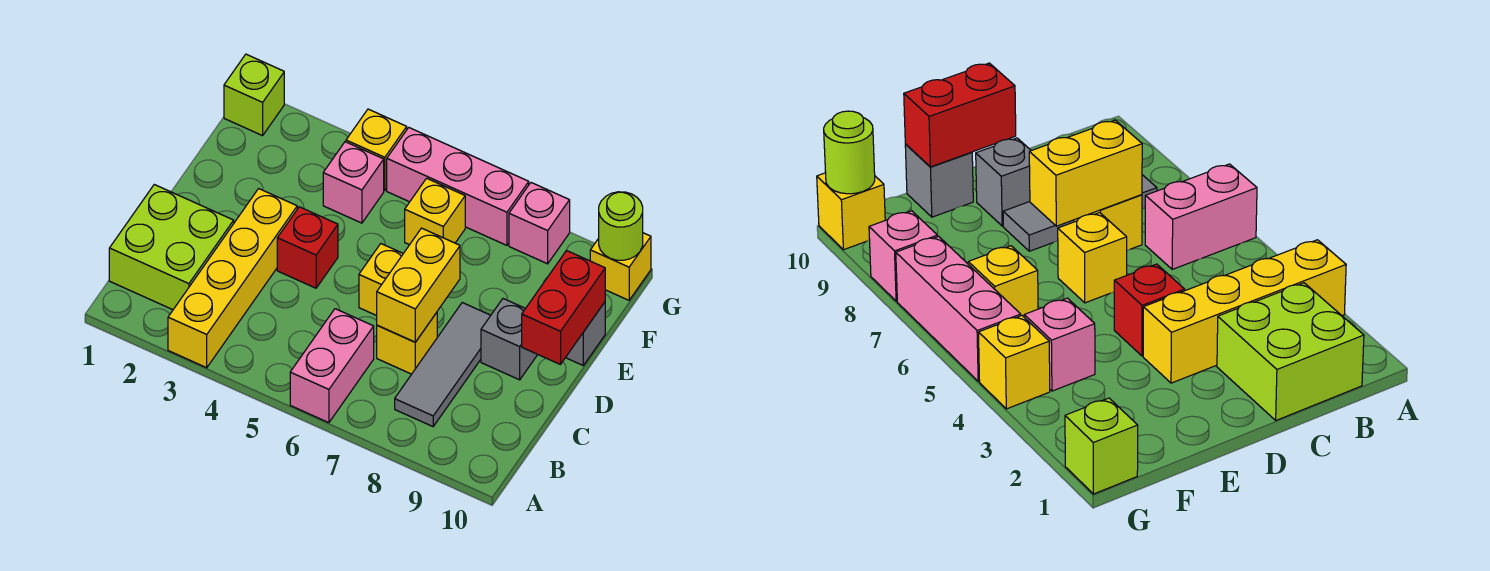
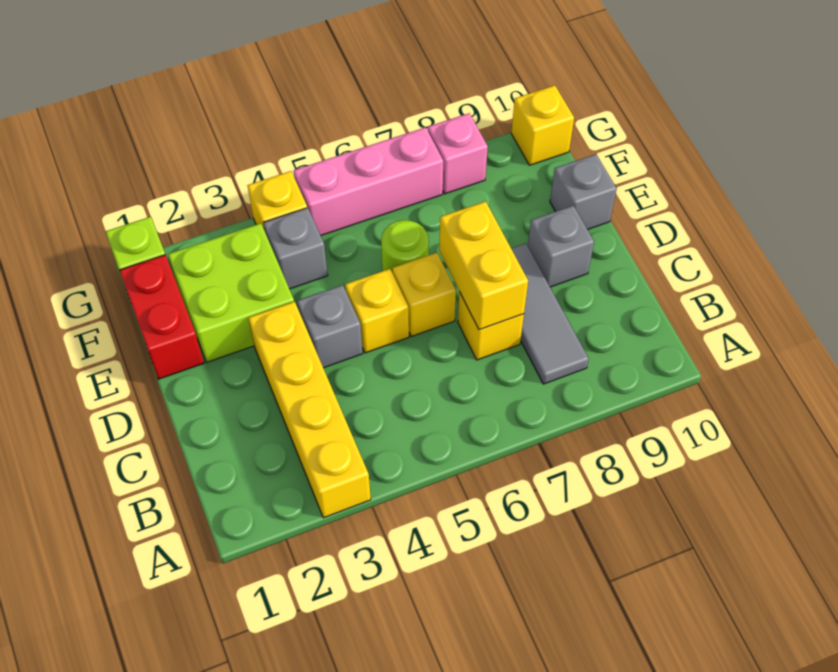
pink 1x2 brick [290,309,374,423] -> none
lime 2x2 brick [109,185,234,310] -> lime 2x2 brick moved to [168,223,294,362]
red 1x1 brick [277,207,338,288] -> grey 1x1 brick [297,285,363,368]
red 1x2 brick [522,250,605,365] -> red 1x2 brick moved to [119,255,204,379]
pink 1x1 brick [323,142,384,223] -> grey 1x1 brick [264,208,328,289]
yellow 1x1 brick [405,178,465,245] -> yellow 1x1 brick moved to [345,269,409,353]
lime 1x1 round brick [599,192,643,260] -> lime 1x1 round brick moved to [381,220,429,273]

